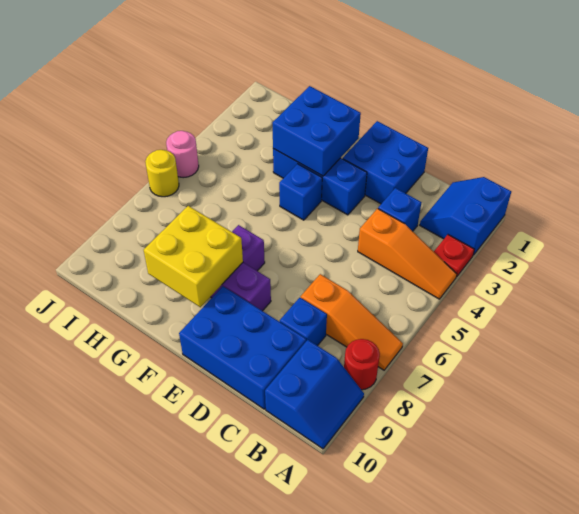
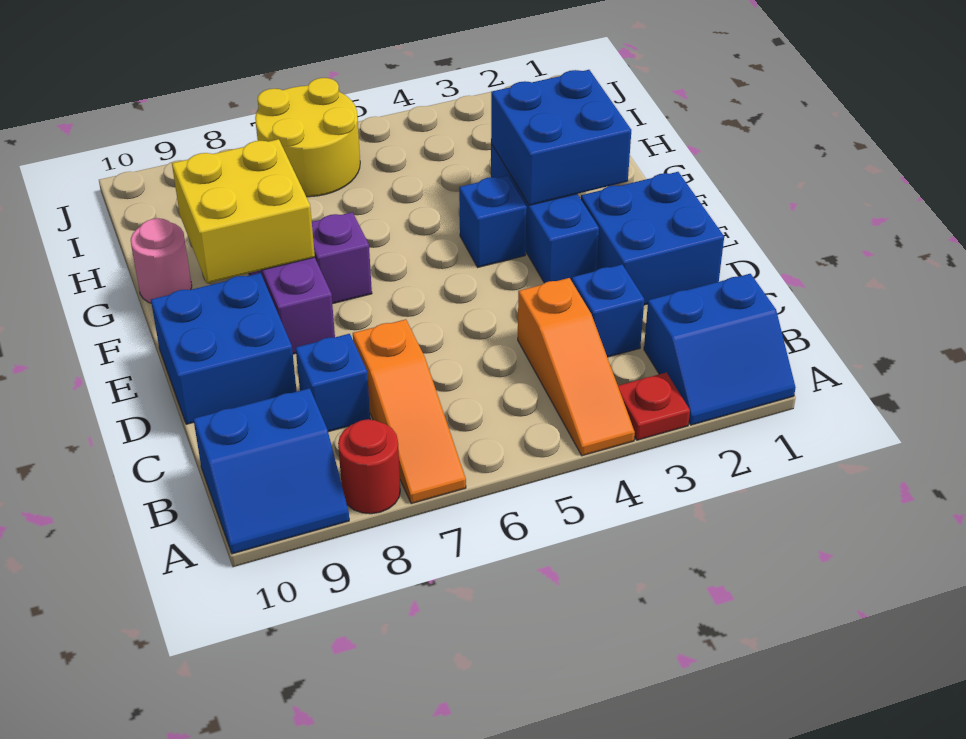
blue 2x2 slope [420,177,511,255] -> blue 2x2 slope turned to [644,274,796,425]
blue 2x3 brick [179,286,306,409] -> blue 2x2 brick [151,273,297,424]
pink 1x1 round brick [166,131,199,178] -> pink 1x1 round brick moved to [131,218,192,303]
yellow 1x1 round brick [145,150,179,197] -> yellow 2x2 round brick [255,78,360,197]

